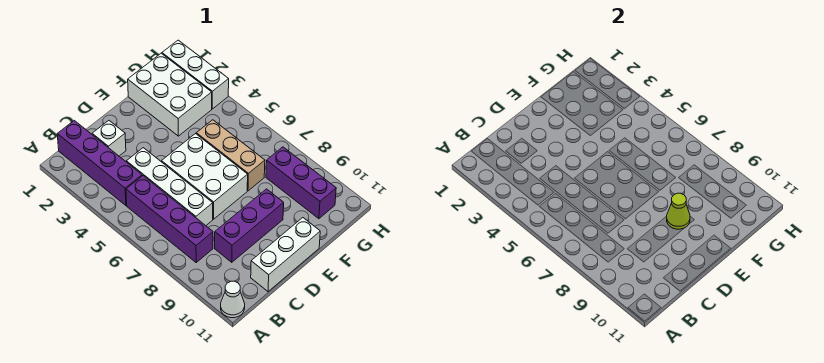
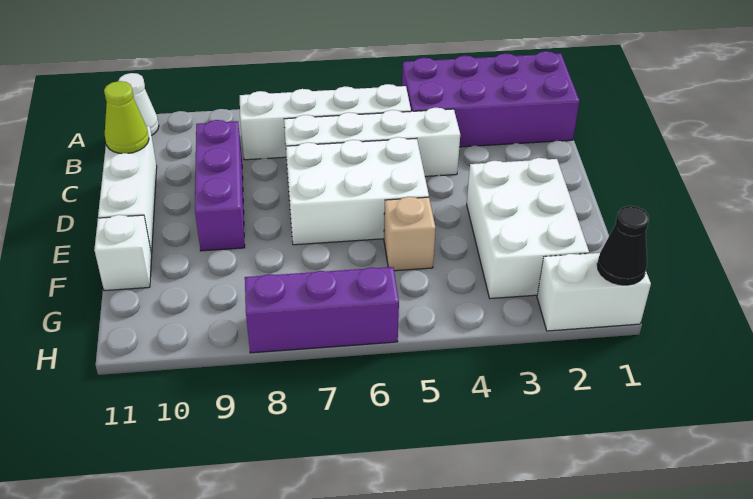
purple 1x4 brick [57,121,142,205] -> purple 2x4 brick [402,51,580,147]
purple 1x4 brick [126,176,213,262] -> white 1x4 brick [240,84,411,160]
white 1x1 brick [92,121,126,156] -> white 1x1 brick moved to [94,215,152,291]
lime 1x1 cone [667,193,690,229] -> lime 1x1 cone moved to [104,81,149,154]
white 2x3 brick [128,53,212,136] -> white 2x3 brick turned to [467,158,589,299]
tan 1x3 brick [196,120,265,191] -> tan 1x1 brick [384,197,436,271]
purple 1x3 brick [266,147,336,219] -> purple 1x3 brick moved to [245,267,399,353]
white 1x3 brick [162,40,229,109] -> white 1x2 brick [537,253,651,331]
none -> black 1x1 cone [597,206,649,285]

